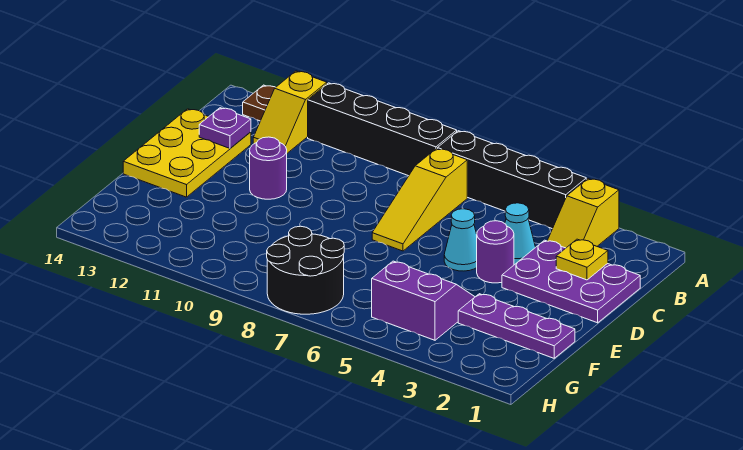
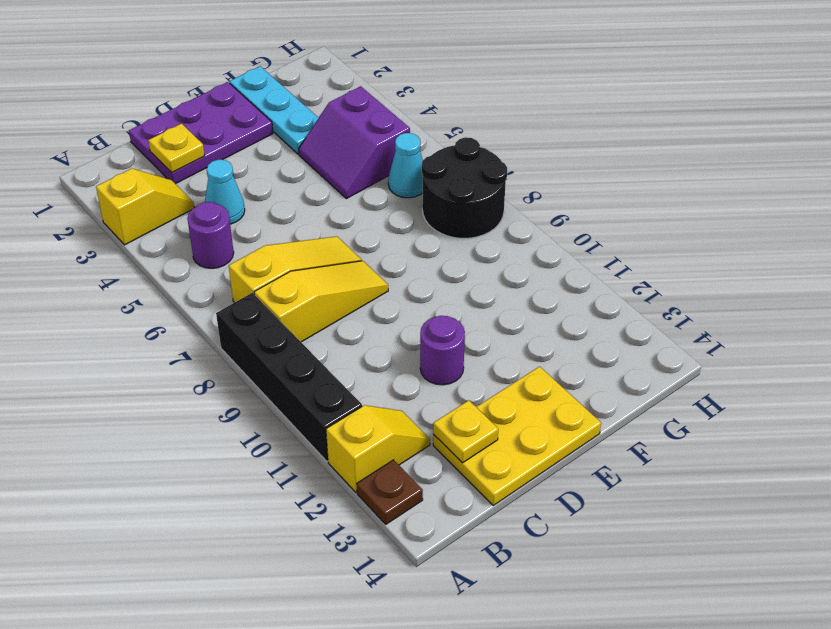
black 1x4 brick [438,131,586,229] -> none
none -> yellow 1x3 slope [254,261,388,342]
purple 2x3 plate [502,240,640,323] -> purple 2x3 plate turned to [129,82,273,184]
purple 1x1 plate [199,108,251,148] -> yellow 1x1 plate [433,400,498,463]
purple 1x1 round brick [477,221,514,283] -> purple 1x1 round brick moved to [187,202,234,268]
cyan 1x1 cone [444,209,477,271] -> cyan 1x1 cone moved to [388,133,423,198]
purple 1x3 plate [458,294,575,358] -> cyan 1x3 plate [230,66,318,154]

